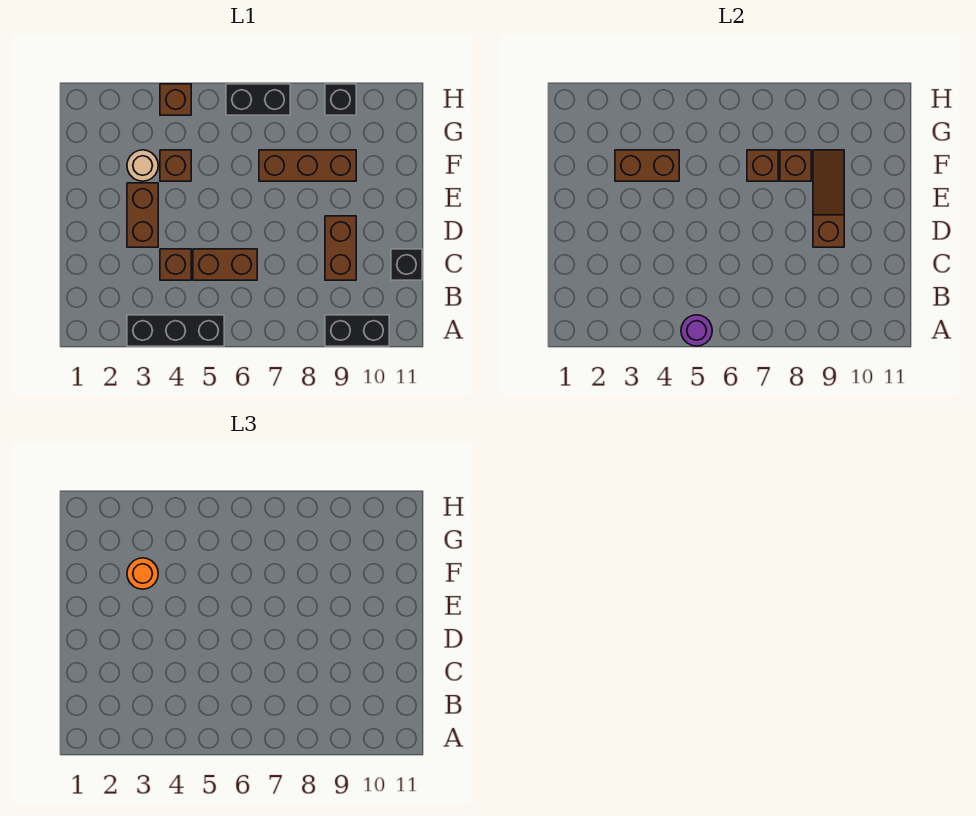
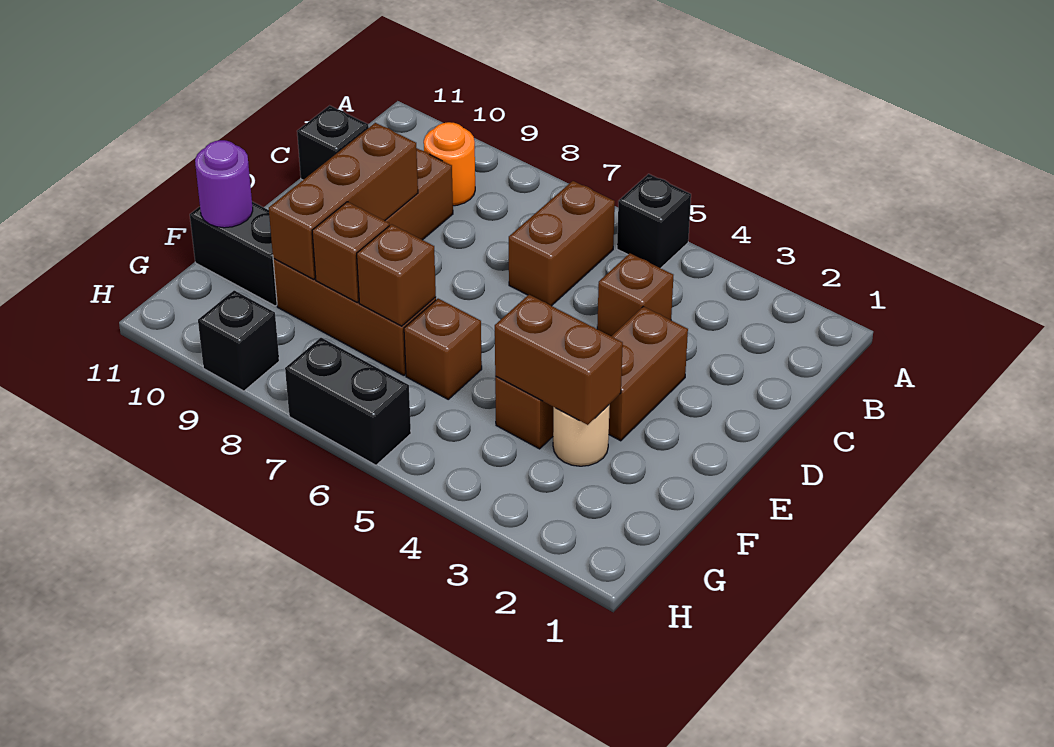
black 1x3 brick [127,315,224,346] -> black 1x1 brick [617,174,691,268]
purple 1x1 round brick [681,315,712,346] -> purple 1x1 round brick moved to [195,140,253,228]
black 1x2 brick [325,315,389,346] -> black 1x2 brick moved to [190,202,277,306]
brown 1x2 brick [193,249,257,280] -> brown 1x2 brick turned to [509,181,615,306]
brown 1x3 slope [813,150,844,247] -> brown 1x3 brick [269,123,418,279]
orange 1x1 round brick [127,558,158,589] -> orange 1x1 round brick moved to [424,122,475,206]
brown 1x1 brick [160,84,191,115] -> brown 1x1 brick moved to [404,299,482,399]

